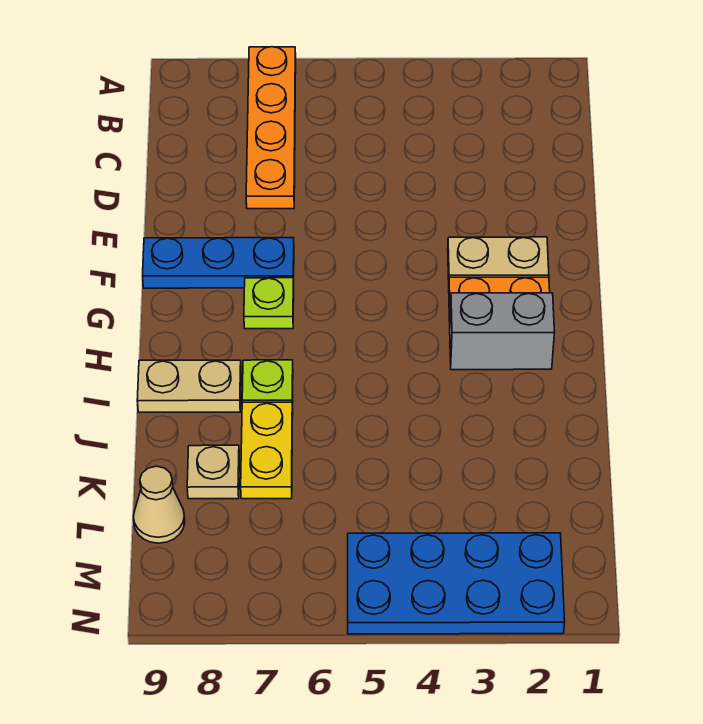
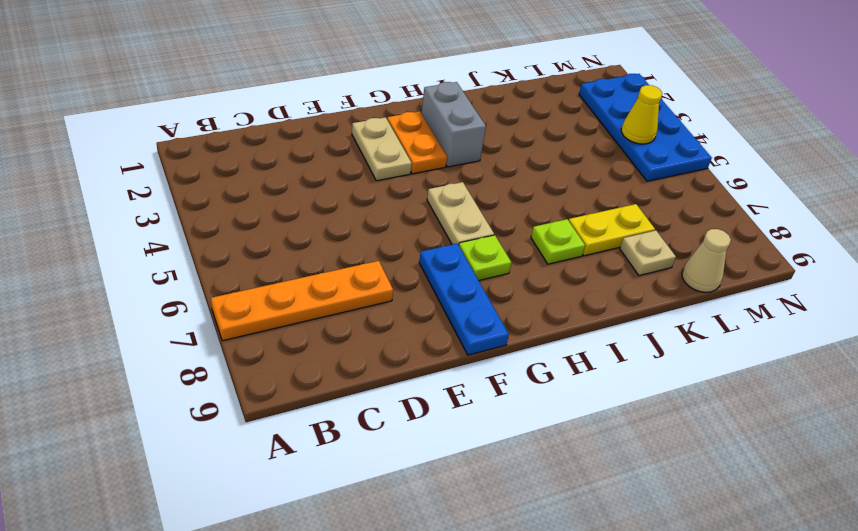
tan 1x2 plate [137,360,241,412] -> tan 1x2 plate moved to [427,182,494,245]
none -> yellow 1x1 cone [621,85,662,144]

